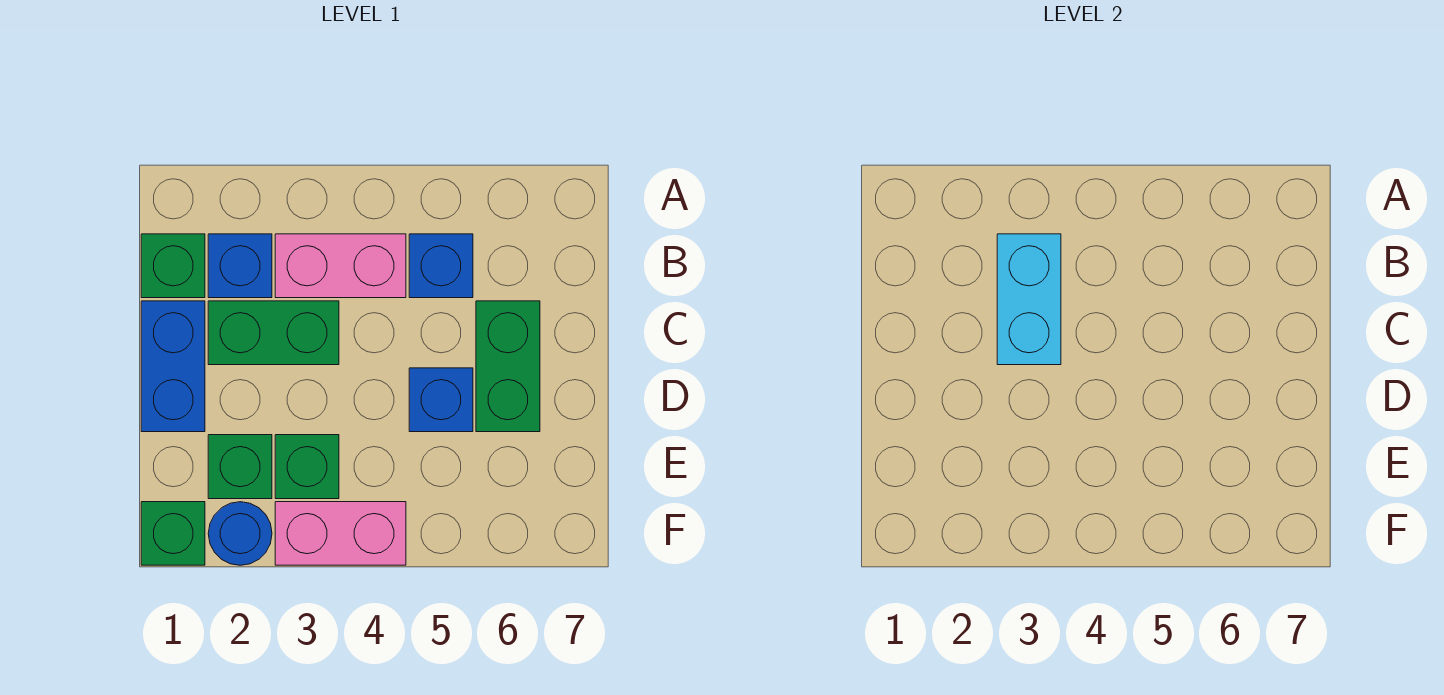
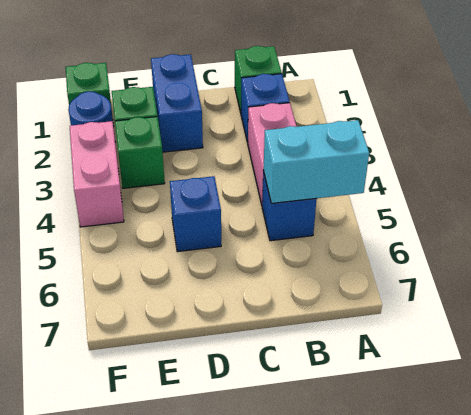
cyan 1x2 brick [997,234,1061,365] -> cyan 1x2 brick moved to [263,120,369,203]
blue 1x2 brick [141,301,205,432] -> blue 1x2 brick turned to [151,54,203,152]
green 1x2 brick [208,301,339,365] -> none
green 1x2 brick [476,301,540,432] -> none

